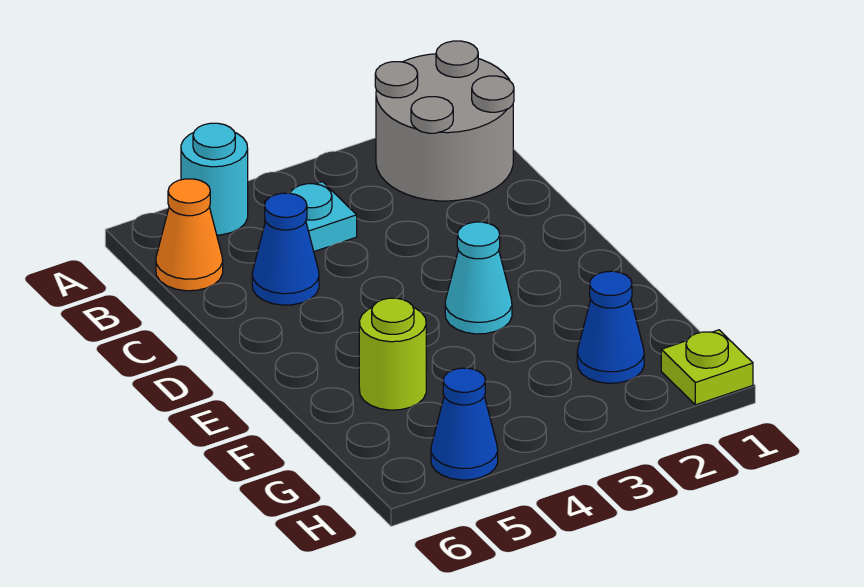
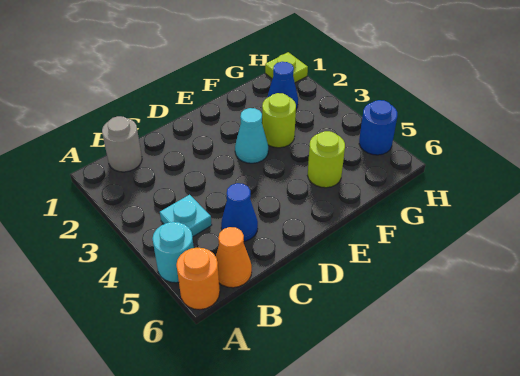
grey 2x2 round brick [375,41,514,201] -> grey 1x1 round brick [102,116,142,172]
none -> orange 1x1 round brick [176,248,220,310]
none -> lime 1x1 round brick [262,93,296,148]
blue 1x1 cone [431,368,498,480] -> blue 1x1 round brick [359,100,397,155]

